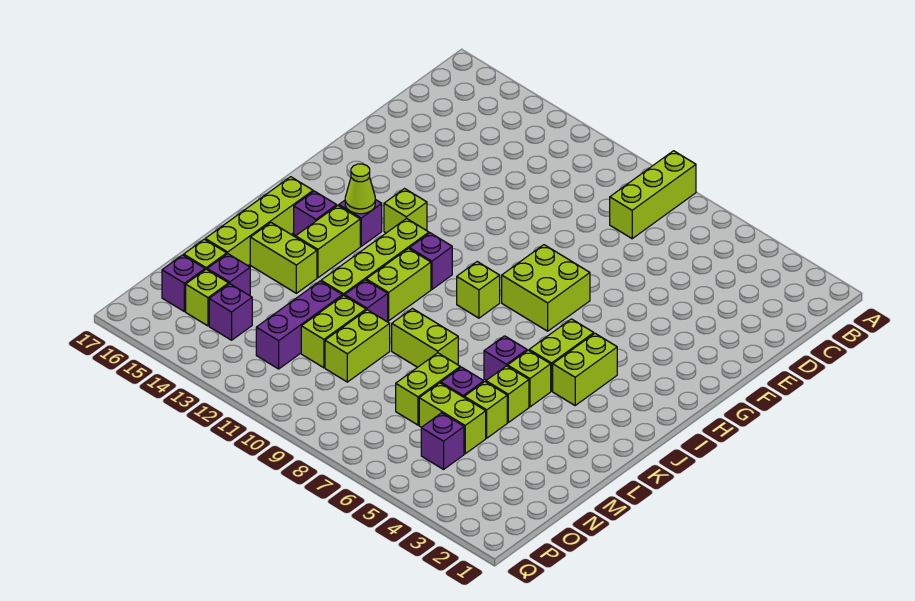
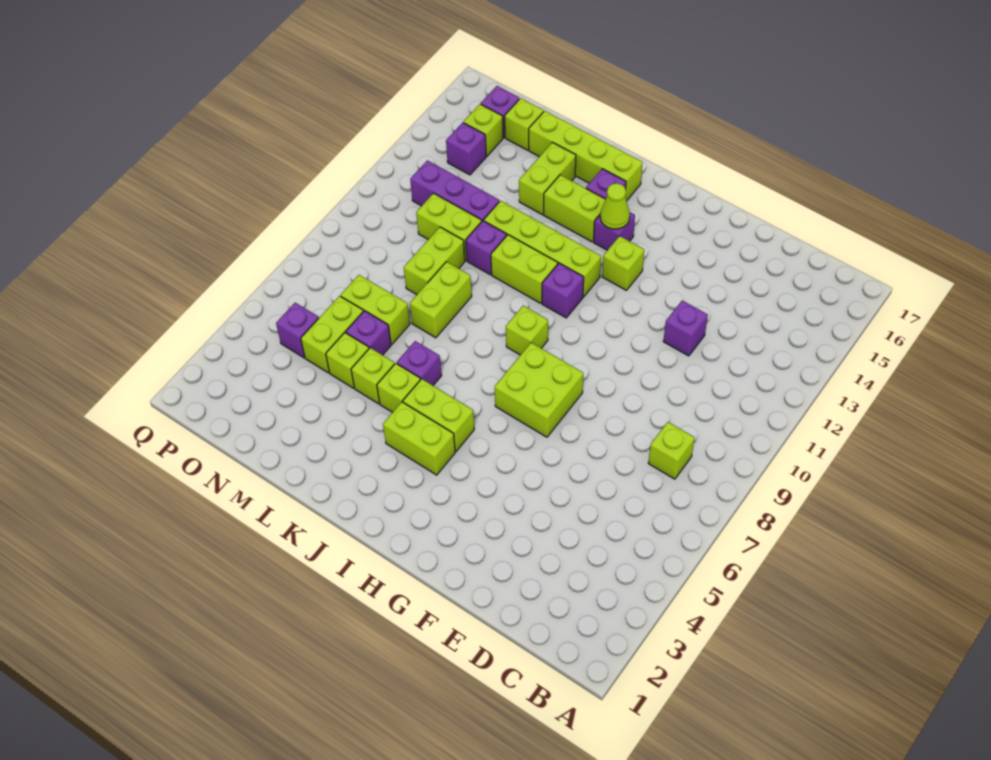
lime 1x3 brick [610,151,696,239] -> lime 1x1 brick [648,422,695,479]
lime 1x2 brick [325,310,390,382] -> lime 1x2 brick turned to [404,227,465,295]
purple 1x1 brick [207,254,250,296] -> purple 1x1 brick moved to [663,301,708,356]

